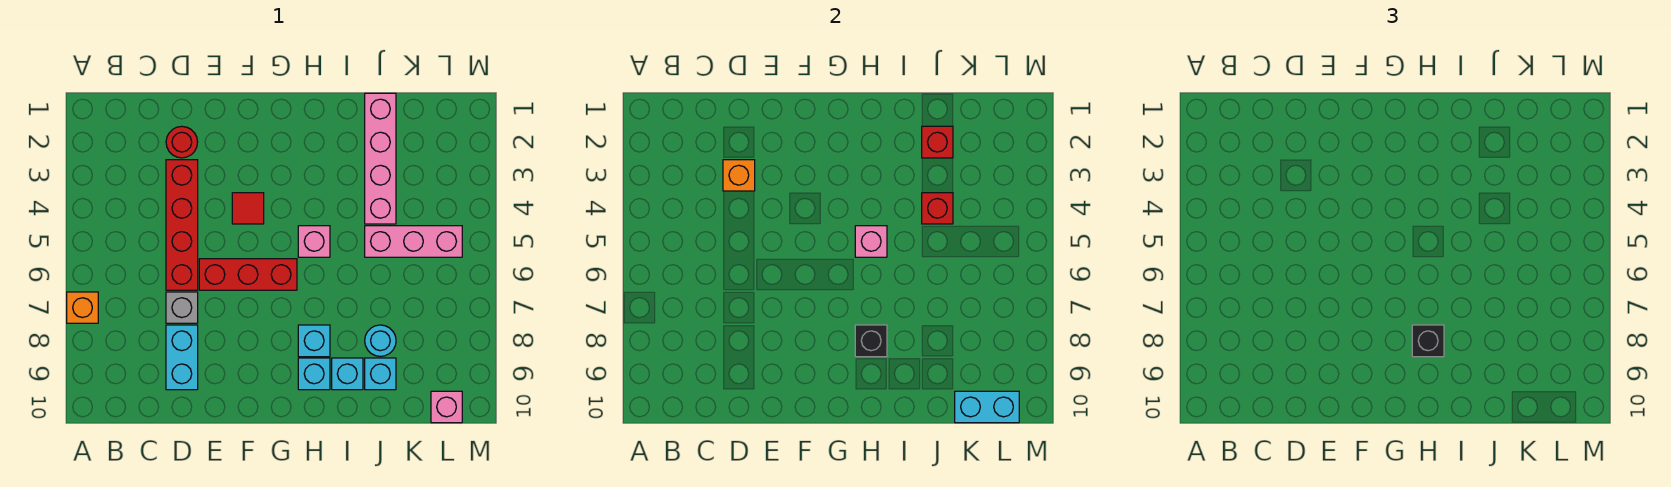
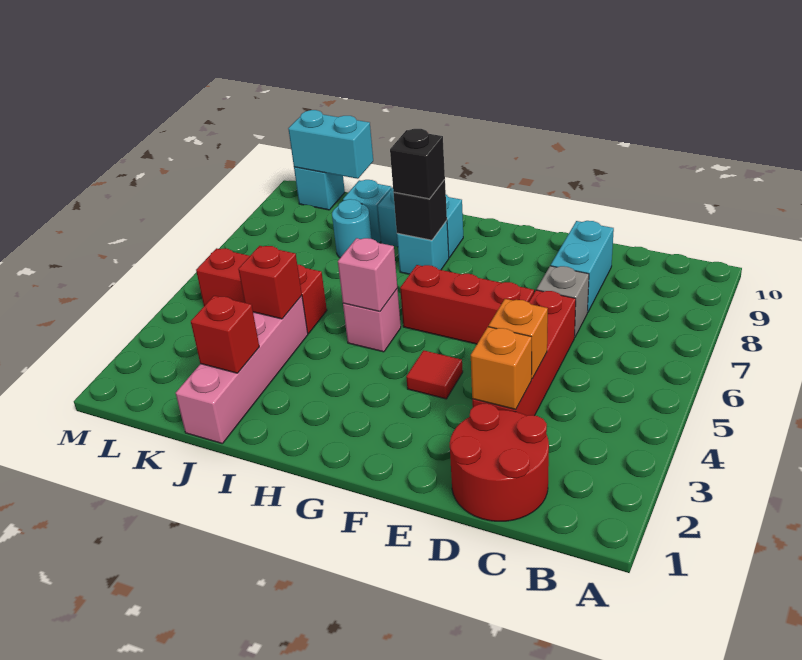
orange 1x1 brick [67,292,98,323] -> orange 1x1 brick moved to [489,299,548,379]
red 1x1 round brick [166,126,198,158] -> red 2x2 round brick [450,403,549,521]
pink 1x3 brick [365,226,462,257] -> red 1x3 brick [196,248,327,334]
pink 1x1 brick [431,391,462,423] -> cyan 1x1 brick [294,167,345,210]

